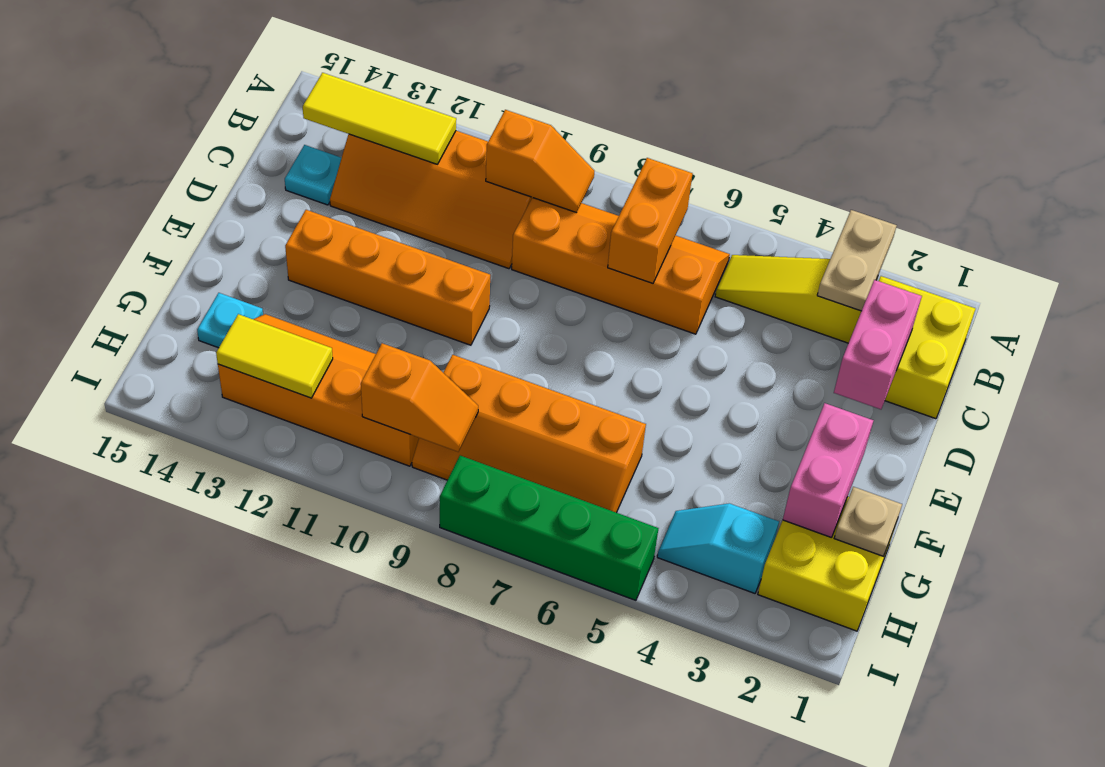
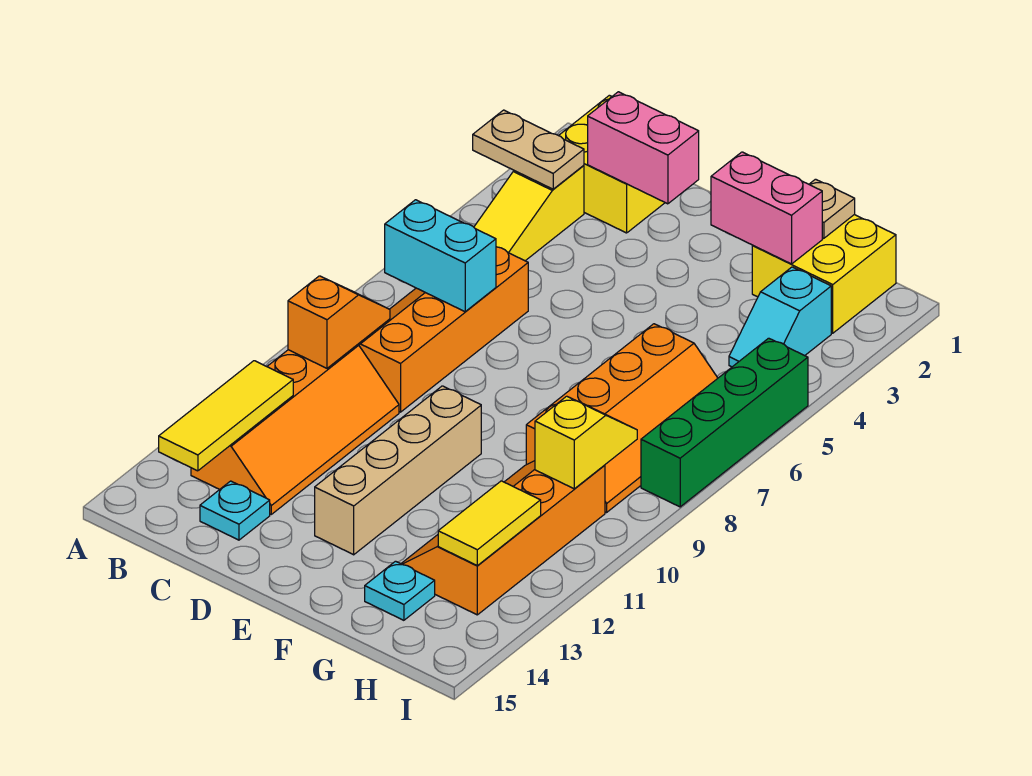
orange 1x2 brick [608,158,692,284] -> cyan 1x2 brick [385,200,496,312]
orange 1x4 brick [285,210,490,345] -> tan 1x4 brick [315,386,481,555]
orange 1x2 slope [361,343,478,452] -> yellow 1x2 slope [535,396,637,489]

